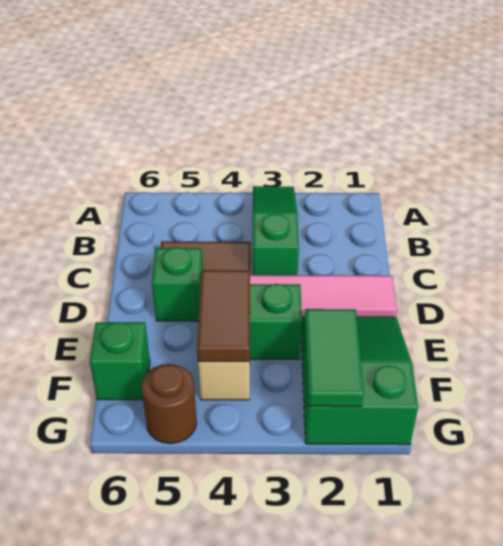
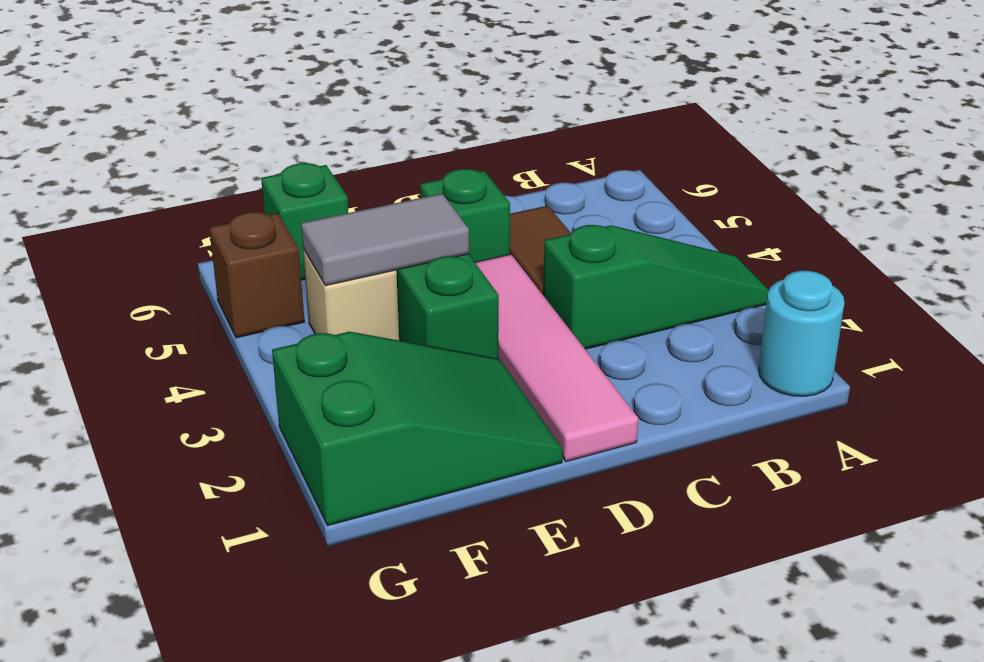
none -> cyan 1x1 round brick [759,271,844,396]
brown 1x2 tile [197,270,250,362] -> grey 1x2 tile [301,194,469,286]
green 1x2 tile [305,309,364,407] -> none
brown 1x1 round brick [141,364,197,444] -> brown 1x1 brick [209,212,305,338]

